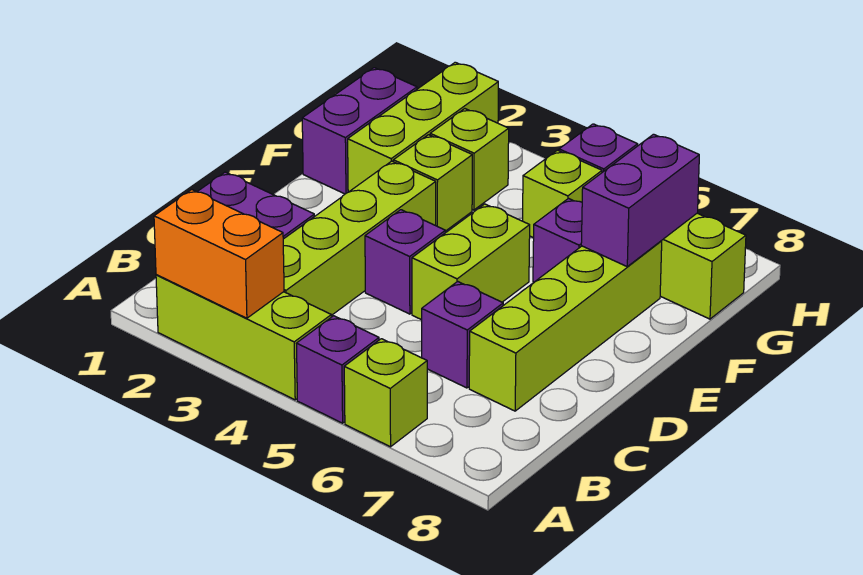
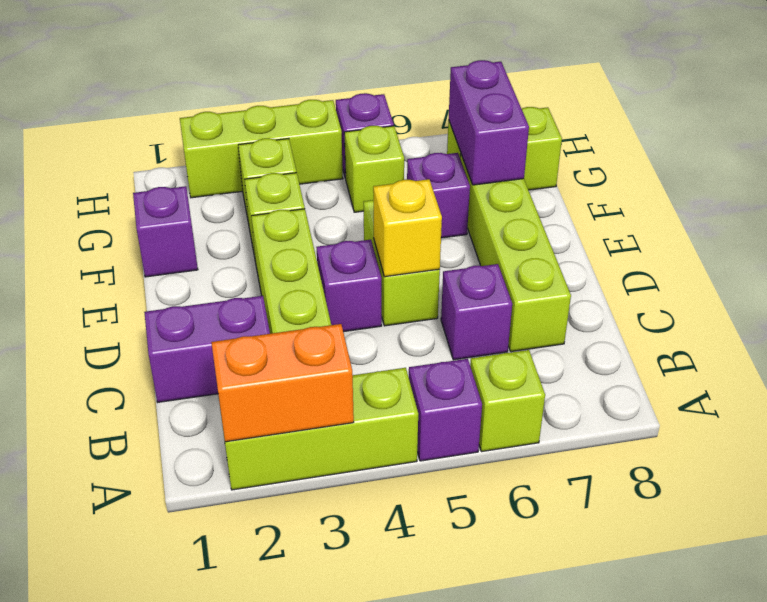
none -> yellow 1x1 brick [373,179,442,277]
purple 1x2 brick [302,68,417,194] -> purple 1x1 brick [133,186,198,277]
lime 1x3 brick [348,62,498,192] -> lime 1x3 brick turned to [180,100,343,198]

